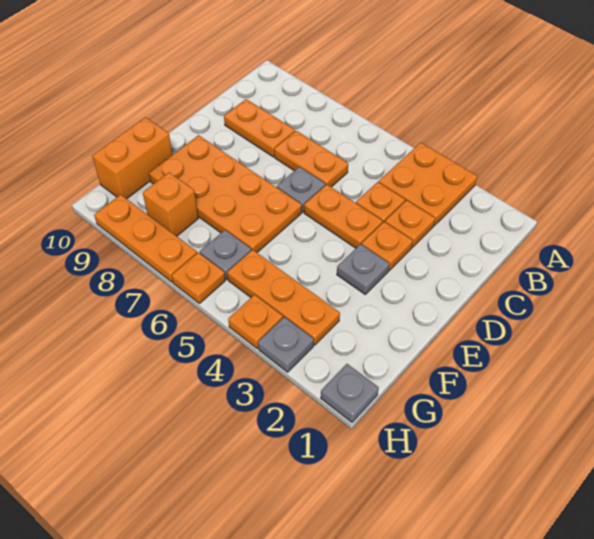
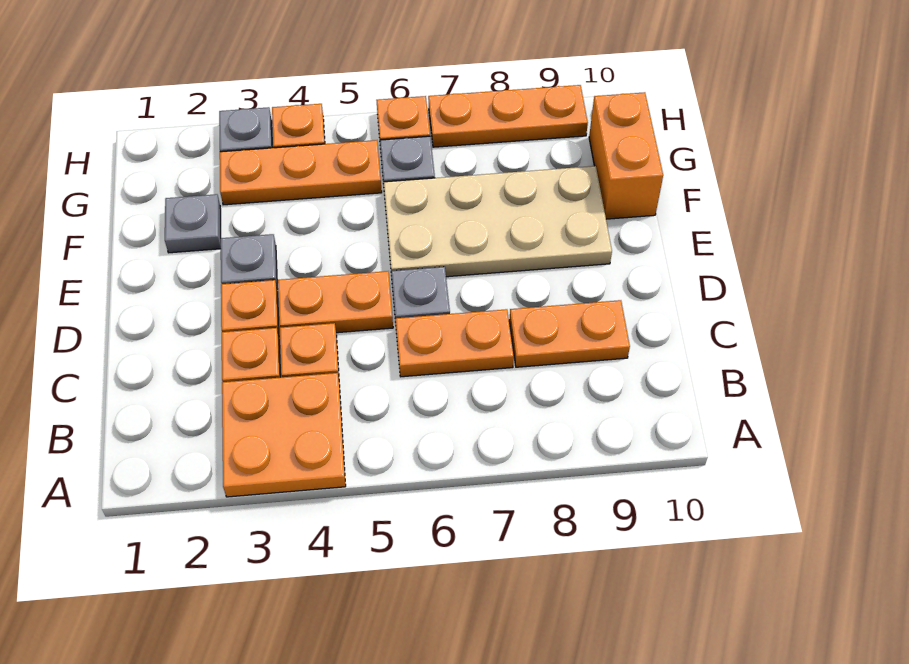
orange 2x4 plate [149,135,302,252] -> tan 2x4 plate [384,166,612,277]
orange 1x1 brick [143,172,198,236] -> none
grey 1x1 plate [321,364,379,422] -> grey 1x1 plate moved to [165,194,221,253]

